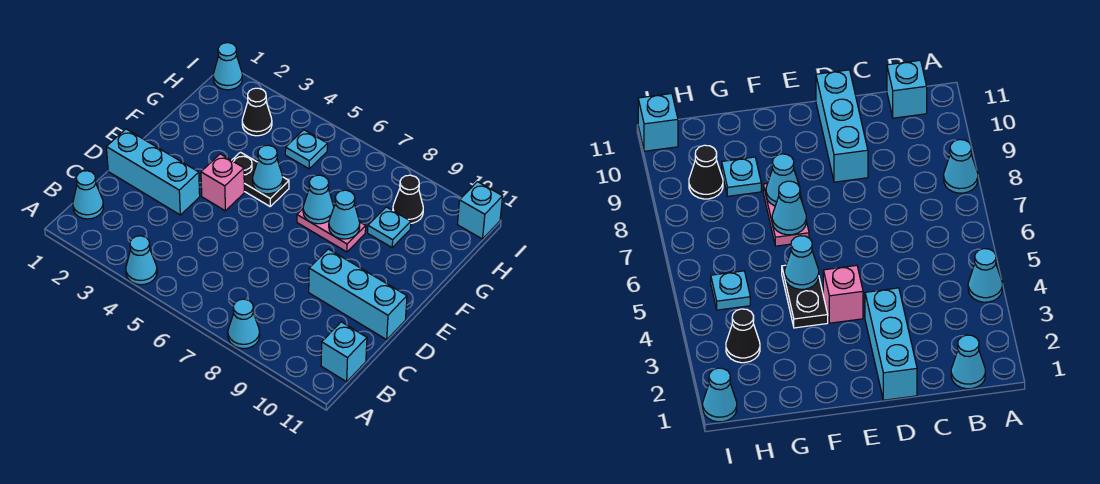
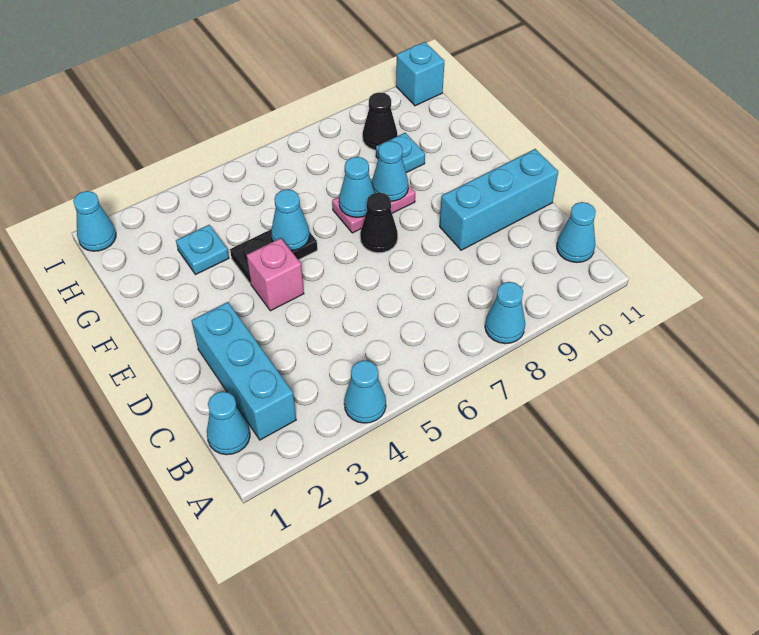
cyan 1x1 brick [321,322,367,382] -> cyan 1x1 cone [557,202,596,262]
cyan 1x3 brick [106,129,200,215] -> cyan 1x3 brick turned to [191,302,296,440]
black 1x1 cone [242,88,272,136] -> black 1x1 cone moved to [360,193,398,253]
cyan 1x1 plate [285,130,328,169] -> cyan 1x1 plate moved to [176,225,229,275]

